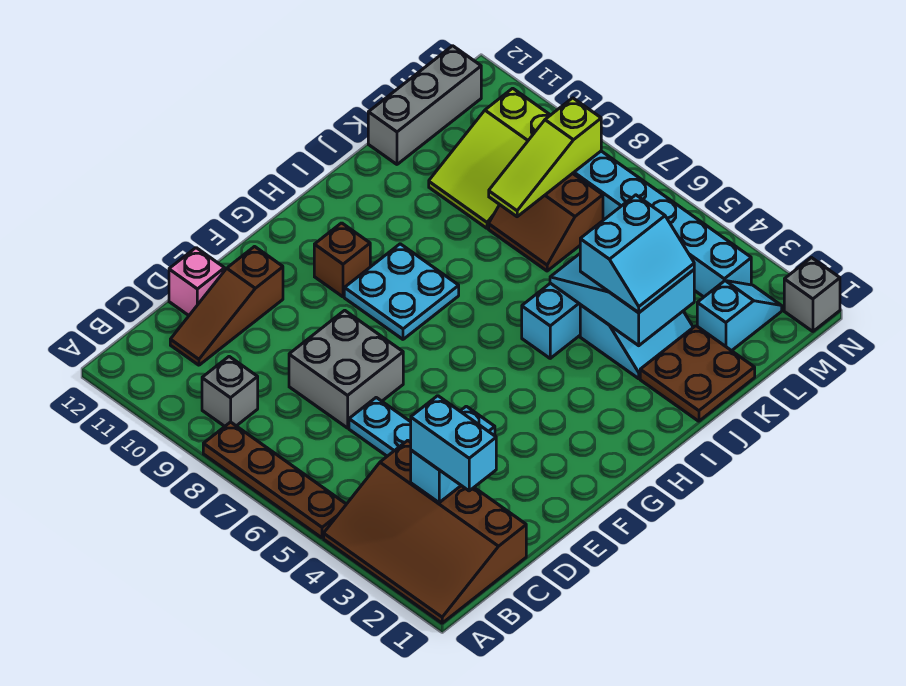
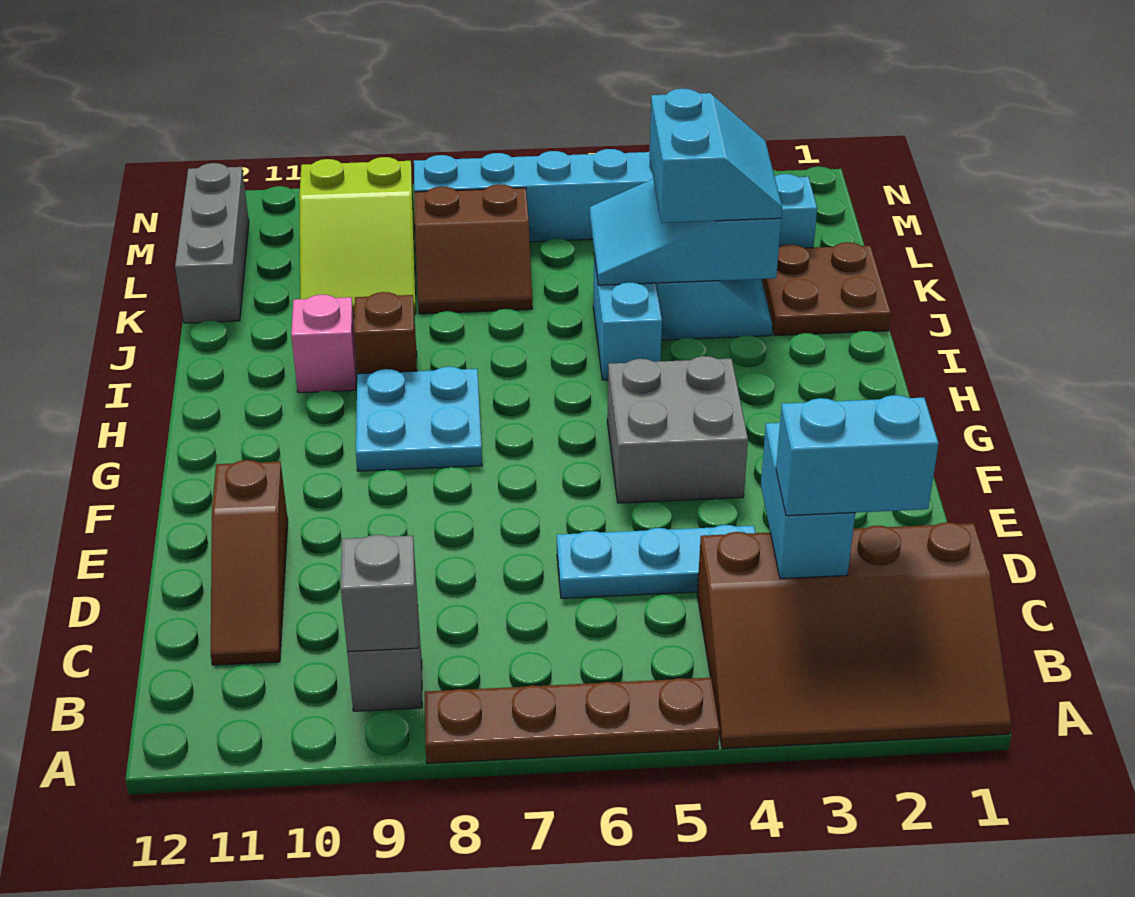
grey 2x2 brick [289,310,403,428] -> grey 2x2 brick moved to [607,356,748,503]
pink 1x1 brick [169,248,225,315] -> pink 1x1 brick moved to [291,295,357,393]
brown 1x1 brick [314,223,370,297] -> brown 1x1 brick moved to [354,292,417,374]
lime 1x3 slope [489,98,601,217] -> none
grey 1x1 brick [784,258,840,331] -> grey 1x1 brick moved to [341,535,418,652]

